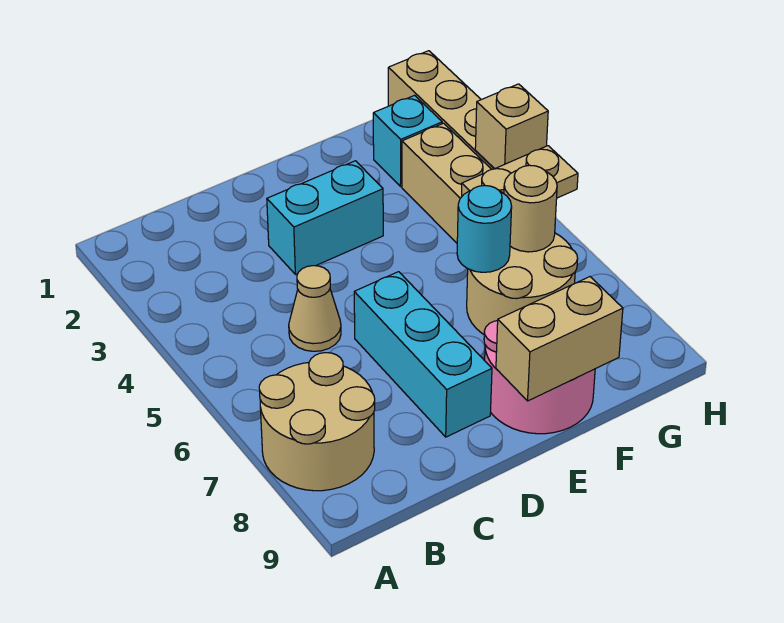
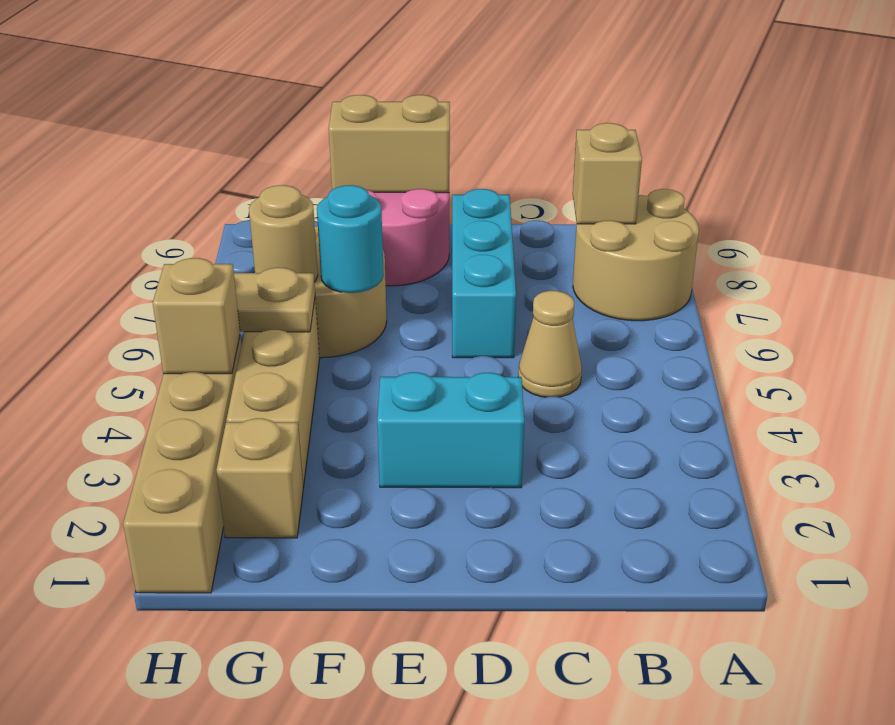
none -> tan 1x1 brick [573,123,642,224]
cyan 1x1 brick [373,95,442,187] -> tan 1x1 brick [217,418,303,538]

